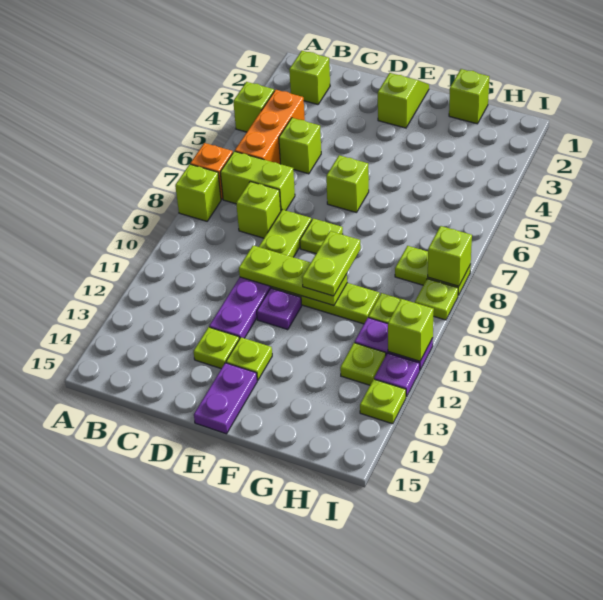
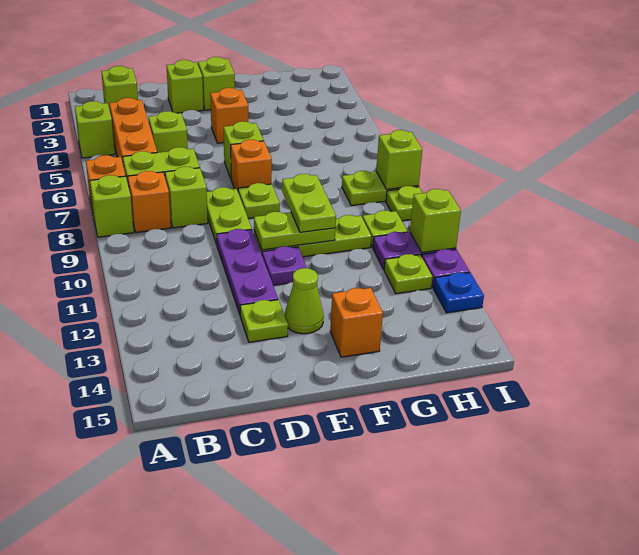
none -> orange 1x1 brick [128,171,171,233]
lime 1x3 plate [239,246,347,306] -> lime 1x2 plate [254,212,335,250]
none -> orange 1x1 brick [210,88,248,143]
none -> orange 1x1 brick [231,139,272,191]
lime 1x1 plate [226,337,272,380] -> lime 1x1 cone [284,268,324,334]
purple 1x2 plate [194,363,257,434] -> none
none -> orange 1x1 brick [330,288,383,357]
lime 1x1 brick [449,69,489,124] -> lime 1x1 brick moved to [166,60,203,113]
lime 1x1 plate [360,379,406,424] -> blue 1x1 plate [434,272,484,313]

